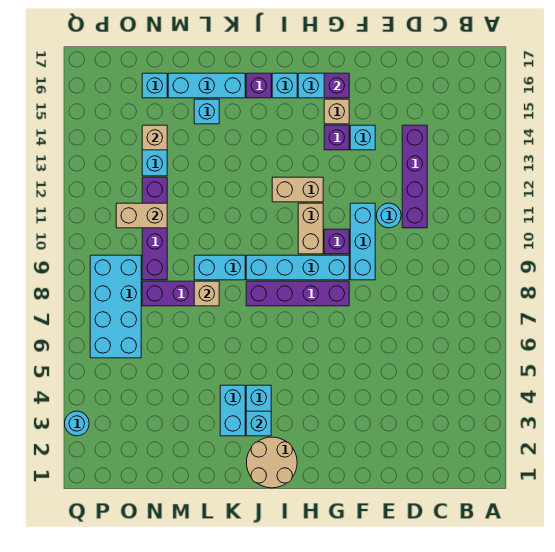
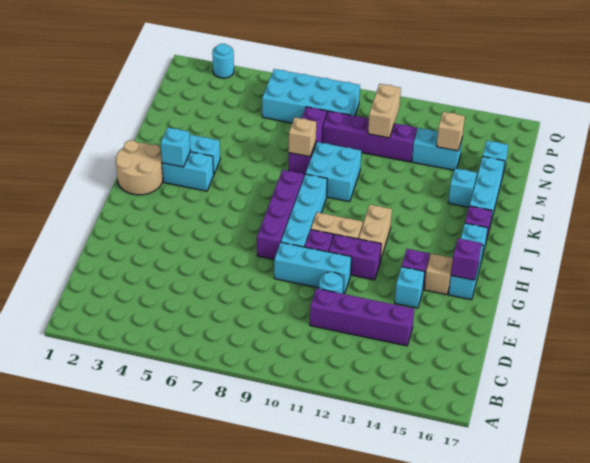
none -> purple 1x2 brick [329,234,381,280]
cyan 1x2 brick [194,255,245,280] -> cyan 2x2 brick [306,142,361,202]

